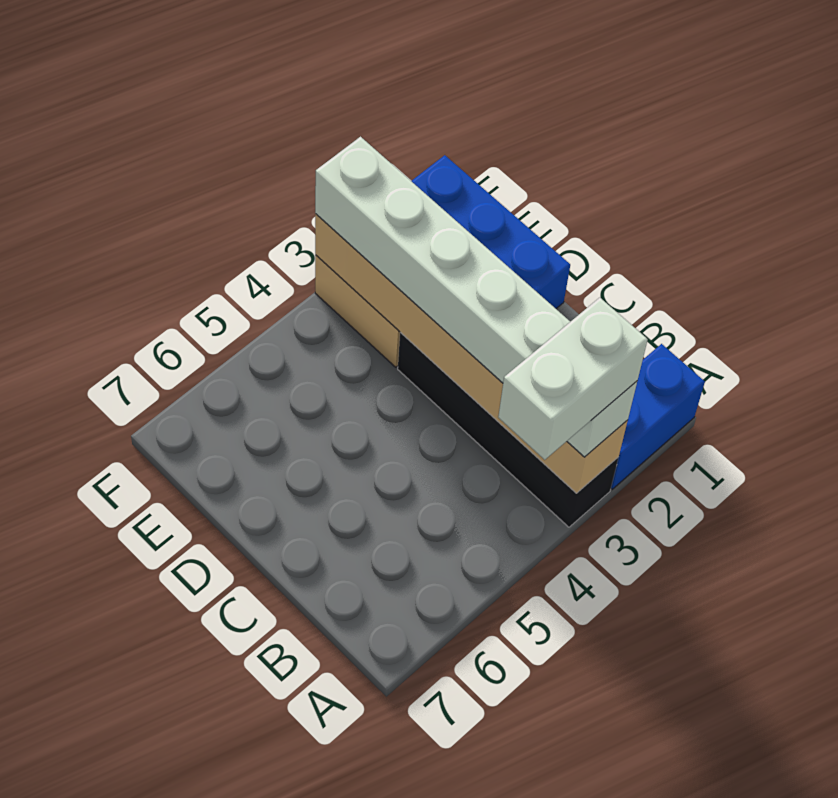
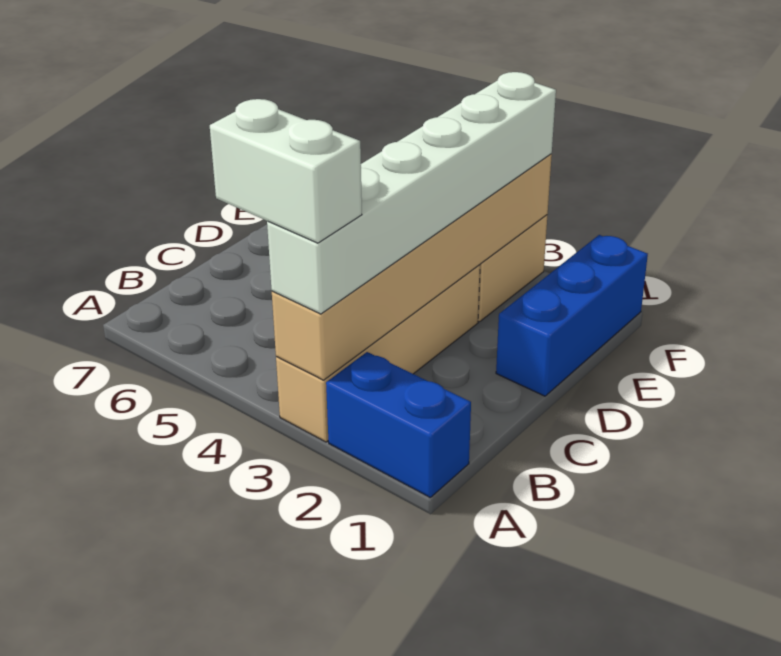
black 1x4 brick [398,332,619,527] -> tan 1x4 brick [276,265,480,442]

